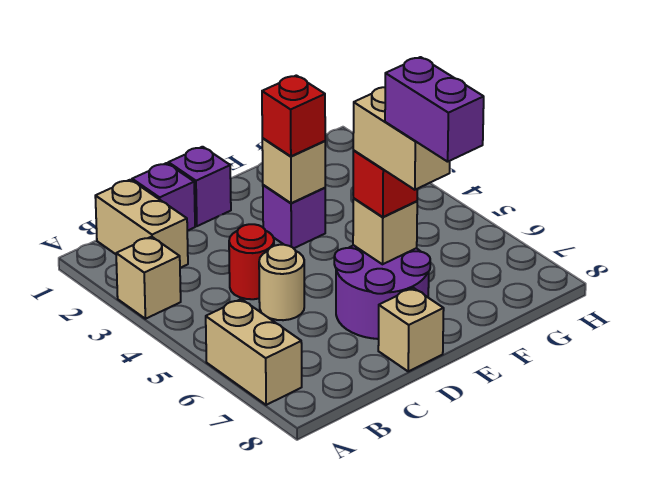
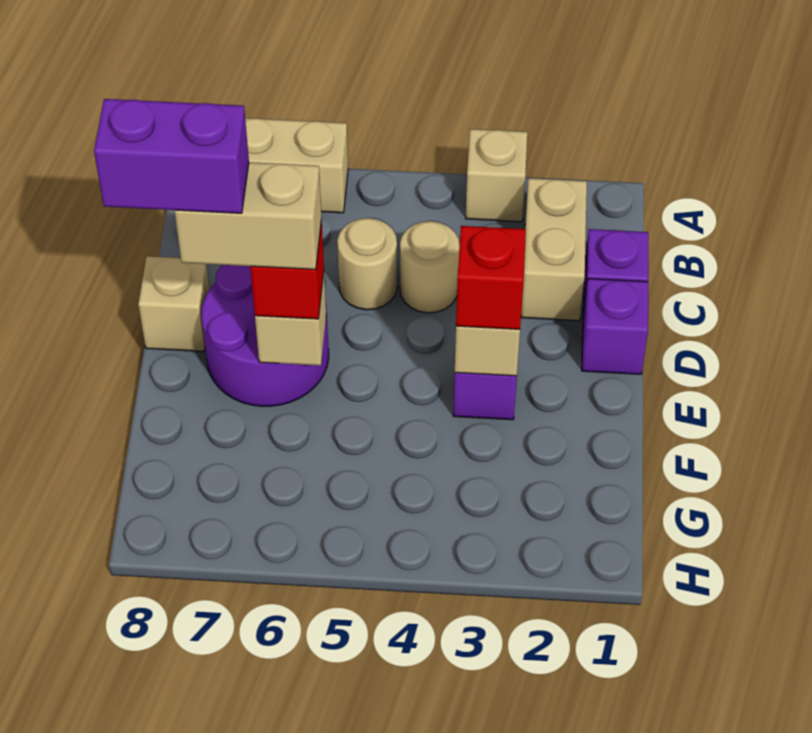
tan 1x2 brick [95,180,188,268] -> tan 1x2 brick turned to [521,178,587,321]
red 1x1 round brick [229,224,274,299] -> tan 1x1 round brick [400,221,460,313]

